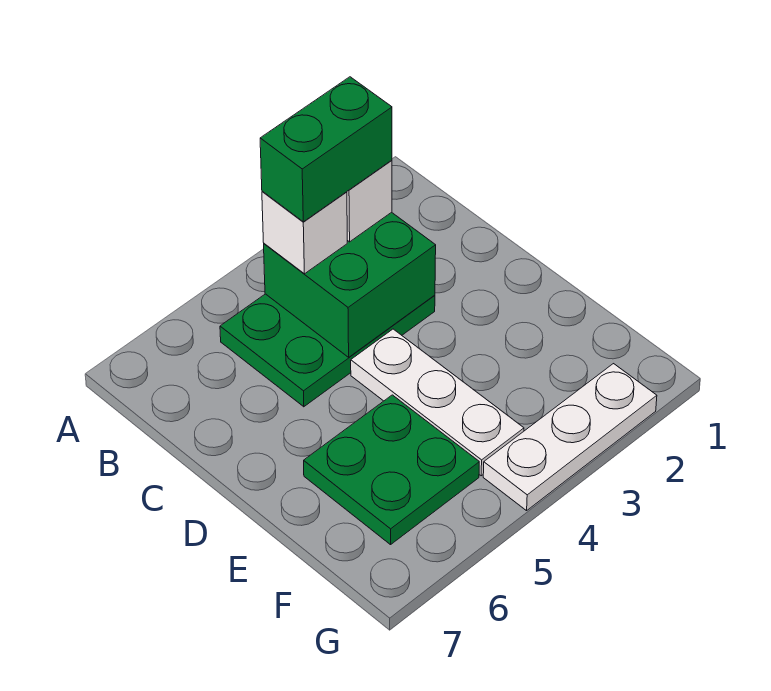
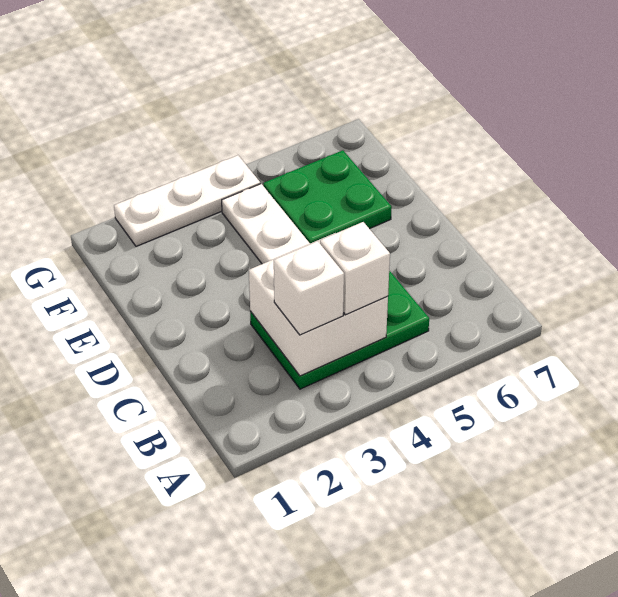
green 2x2 brick [264,212,436,357] -> white 2x2 brick [249,233,388,376]
green 1x2 brick [260,77,392,222] -> none

